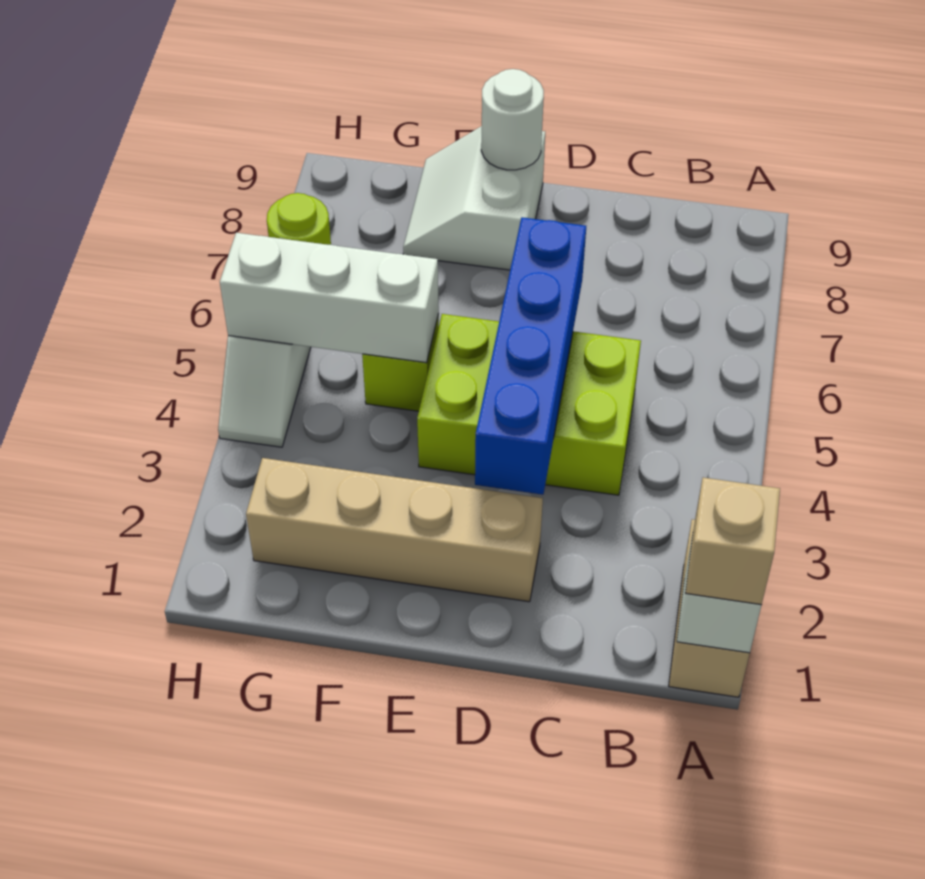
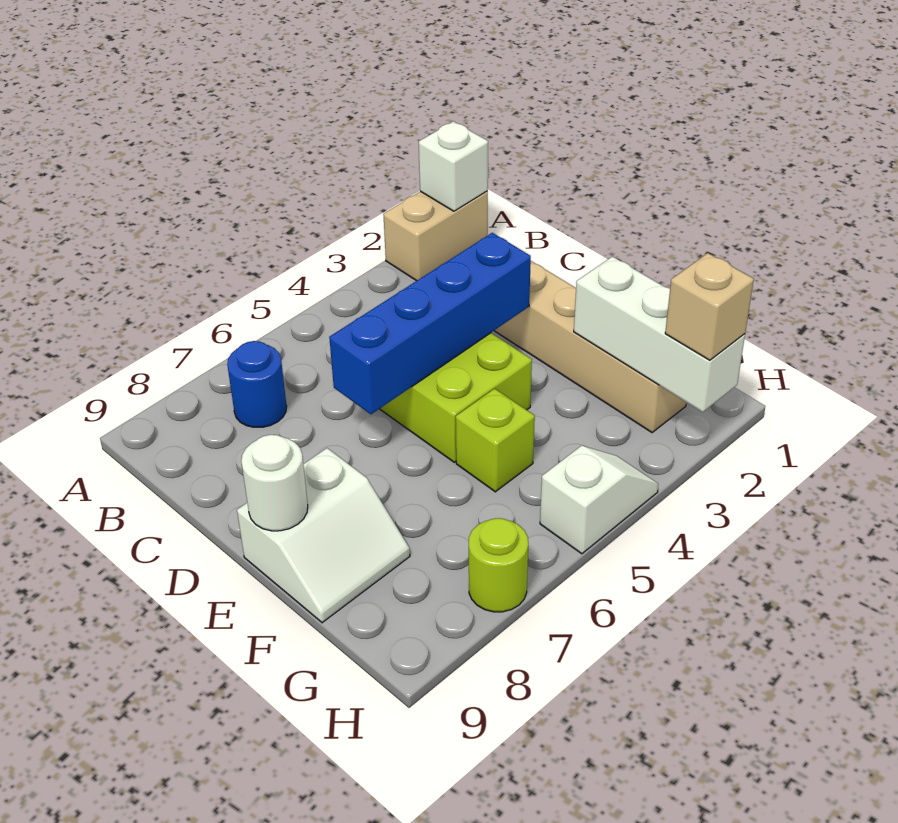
tan 1x1 brick [685,478,780,605] -> tan 1x1 brick moved to [665,253,754,360]
none -> blue 1x1 round brick [227,341,287,427]
white 1x3 brick [220,233,439,363] -> white 1x3 brick moved to [574,256,745,412]

